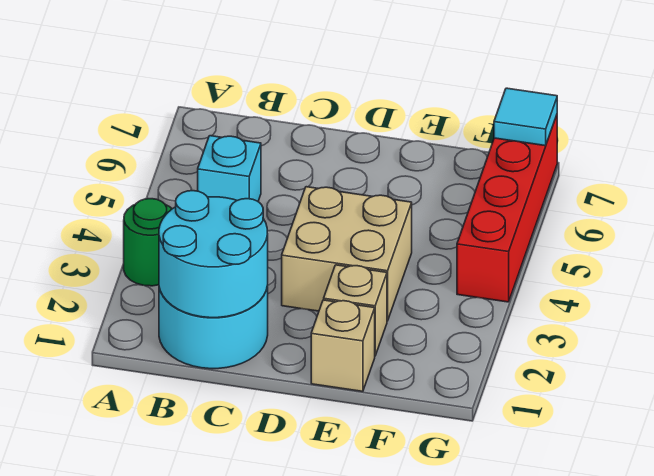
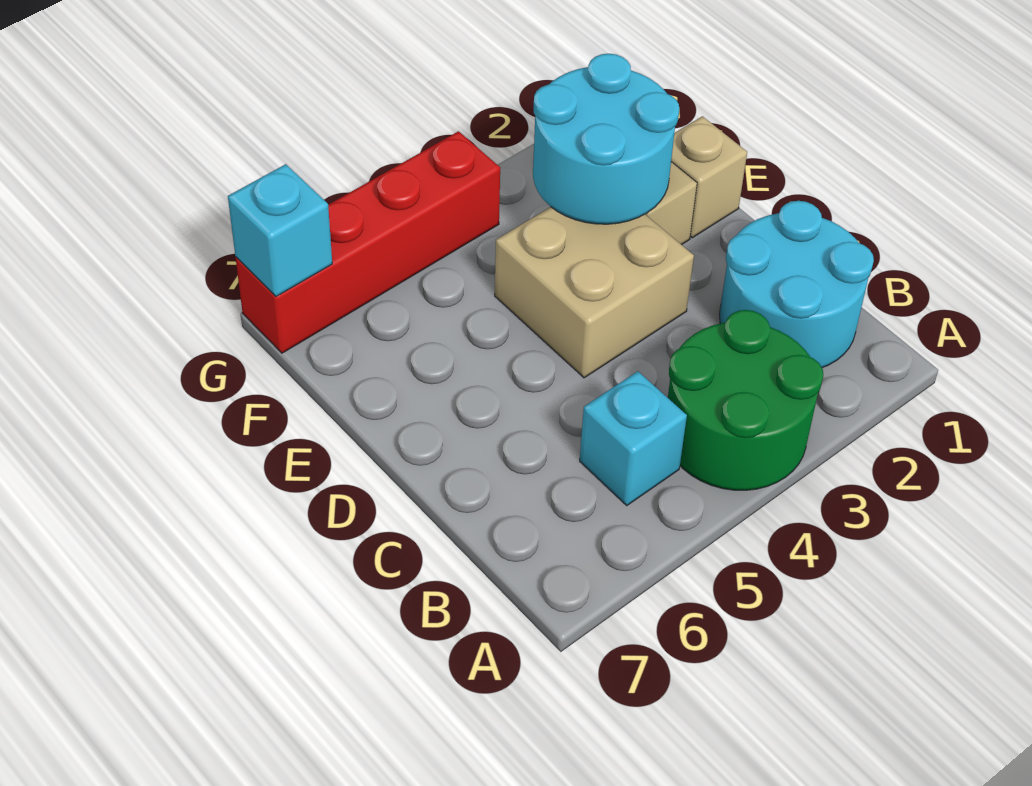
green 1x1 round brick [124,199,172,286] -> green 2x2 round brick [668,310,823,490]
cyan 2x2 round brick [159,190,268,318] -> cyan 2x2 round brick moved to [533,54,679,224]
cyan 1x1 tile [494,88,557,146] -> cyan 1x1 brick [228,164,332,296]

